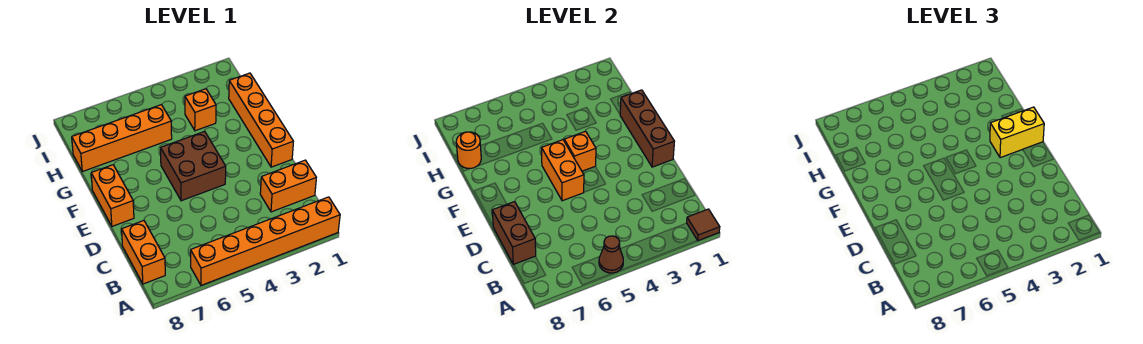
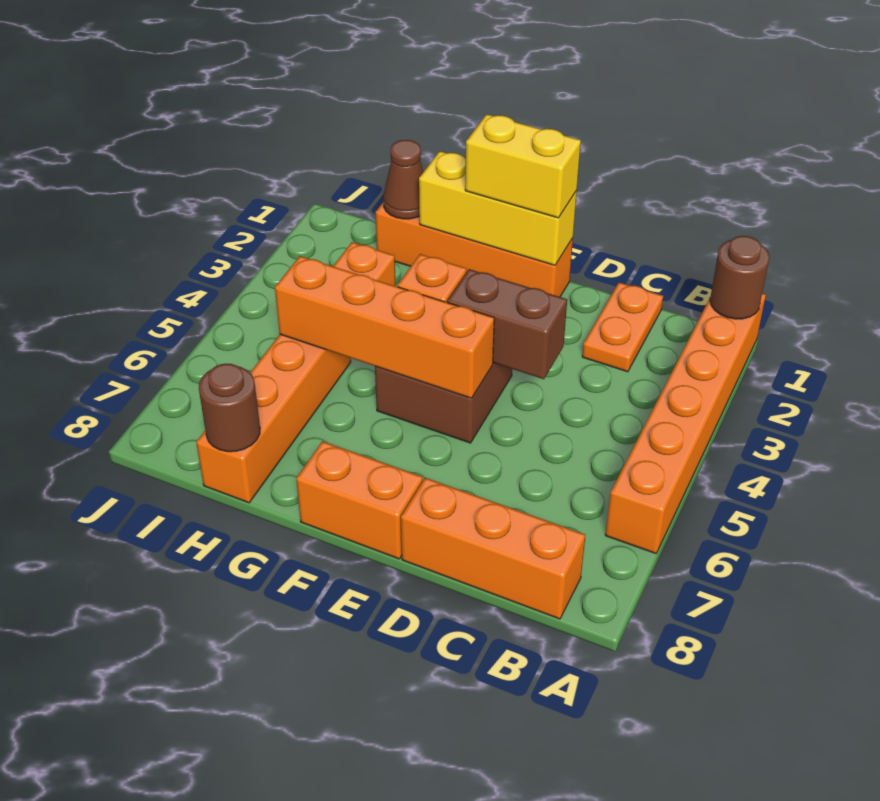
brown 1x1 tile [687,209,720,241] -> brown 1x1 round brick [710,236,770,319]
brown 1x1 cone [599,236,623,273] -> brown 1x1 cone moved to [383,140,423,219]
orange 1x2 brick [122,221,165,284] -> orange 1x3 brick [401,478,585,619]
orange 1x2 brick [260,160,316,212] -> orange 1x2 plate [582,282,663,372]
brown 1x2 brick [492,202,536,264] -> brown 1x2 brick moved to [447,269,567,379]
brown 1x3 brick [620,90,674,167] -> yellow 1x3 brick [419,151,577,265]
orange 1x2 brick [542,140,584,201] -> orange 1x4 brick [275,256,494,398]
yellow 1x2 brick [990,107,1044,158] -> yellow 1x2 brick turned to [465,114,581,218]
orange 1x1 round brick [456,132,481,168] -> brown 1x1 round brick [199,364,260,452]

